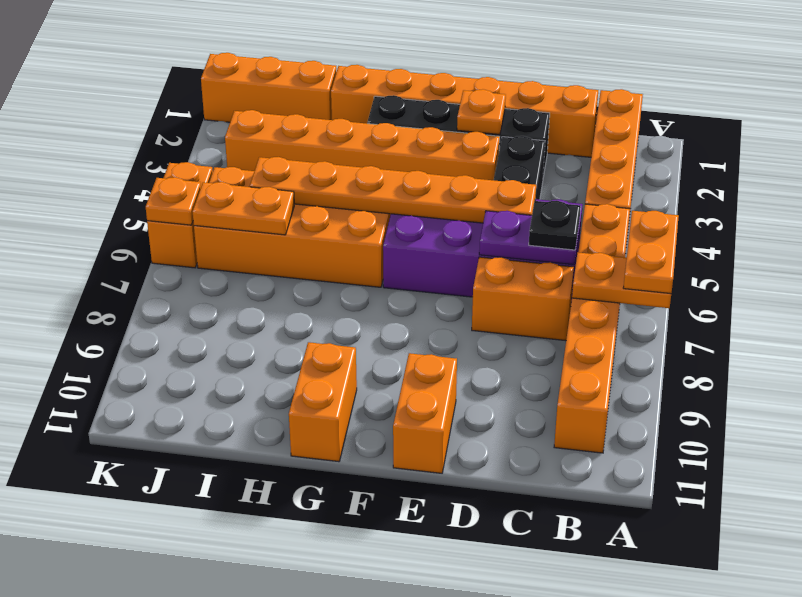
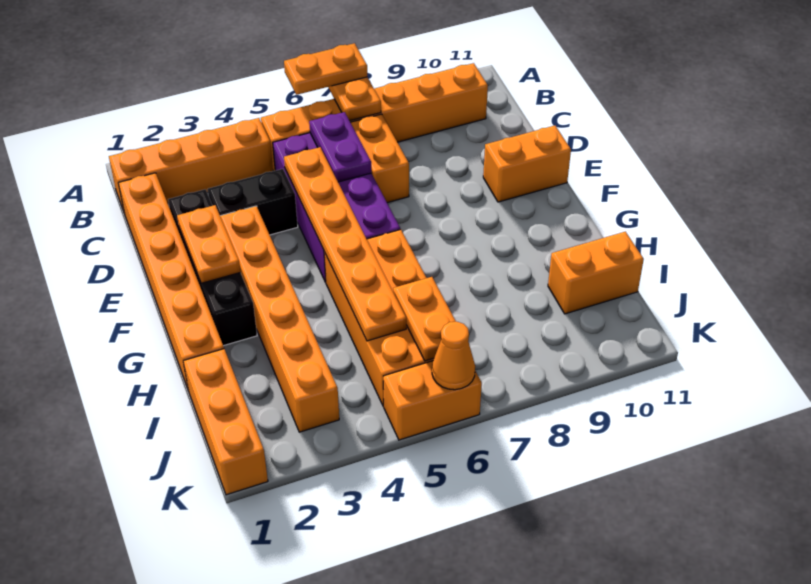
black 1x1 plate [529,201,581,250] -> none
orange 1x1 plate [457,89,506,135] -> orange 1x2 plate [177,205,240,283]
orange 1x2 brick [289,342,357,462] -> orange 1x2 brick moved to [548,232,644,314]
orange 1x1 plate [146,177,201,225] -> orange 1x1 cone [432,322,475,390]

